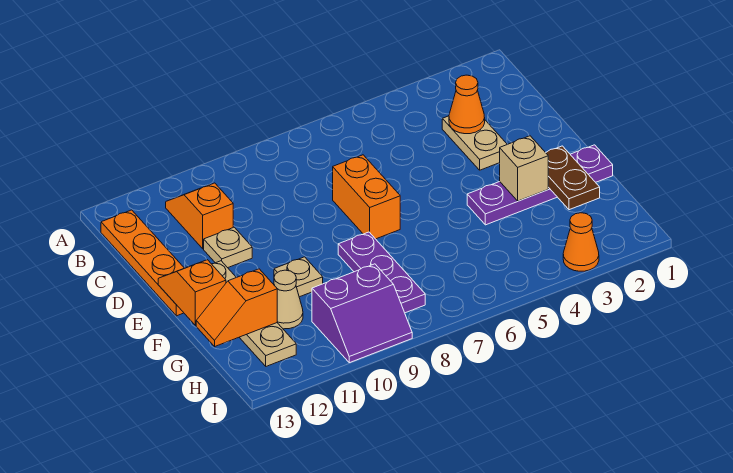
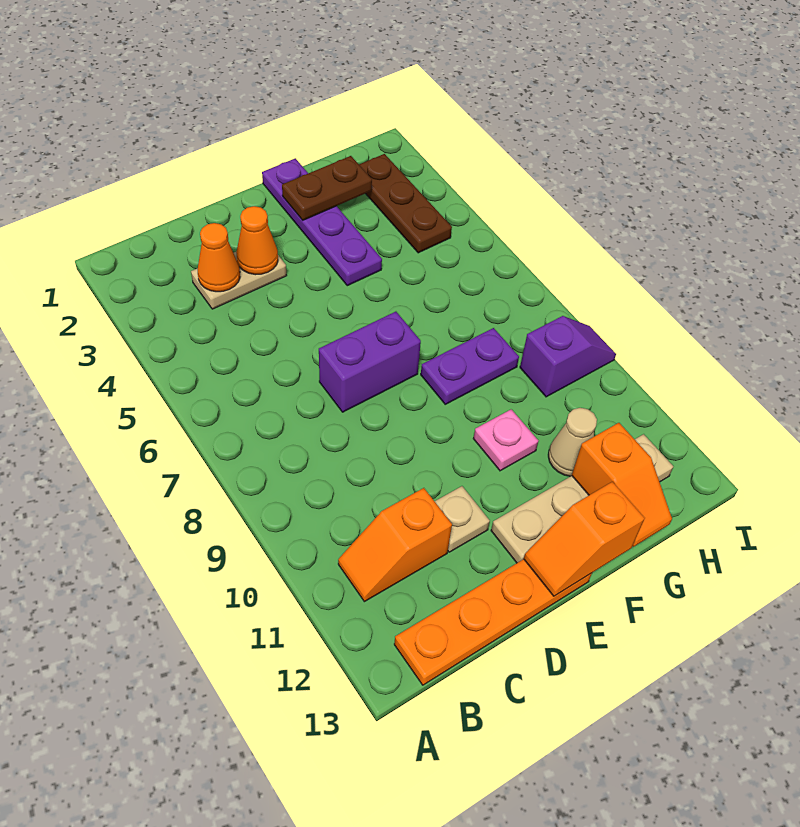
orange 1x2 brick [333,155,400,239] -> purple 1x2 brick [319,312,421,412]
tan 1x1 brick [500,136,548,201] -> none
purple 1x3 plate [338,232,425,313] -> purple 1x2 plate [421,328,519,404]
tan 1x1 plate [274,257,323,297] -> pink 1x1 plate [473,409,538,471]
none -> brown 1x3 plate [359,154,452,253]
purple 2x2 slope [312,264,412,363] -> purple 1x2 slope [520,316,616,397]
orange 1x1 cone [563,213,599,271] -> orange 1x1 cone moved to [236,206,278,275]

